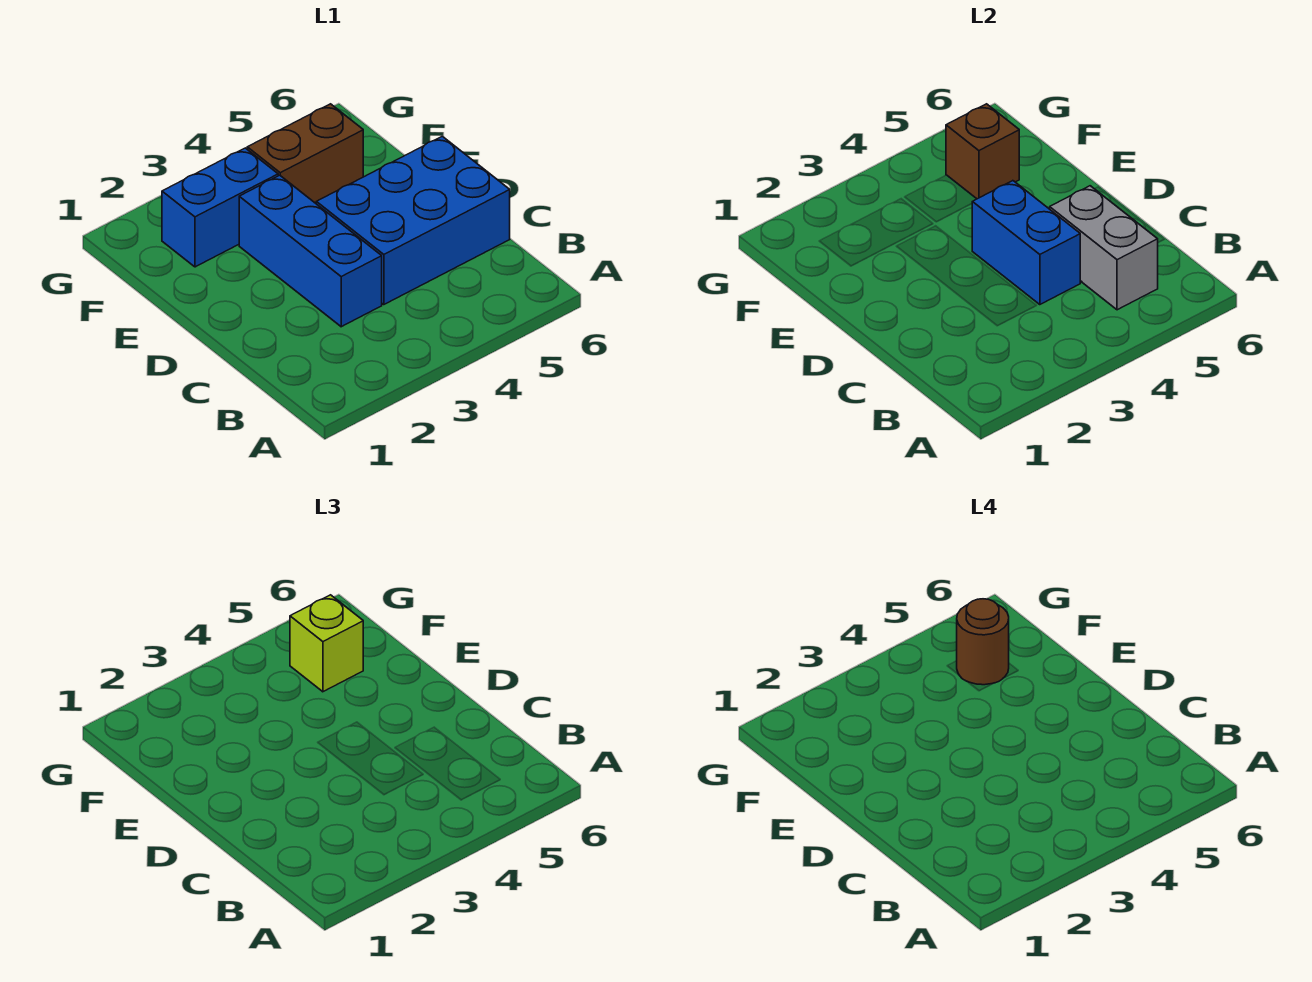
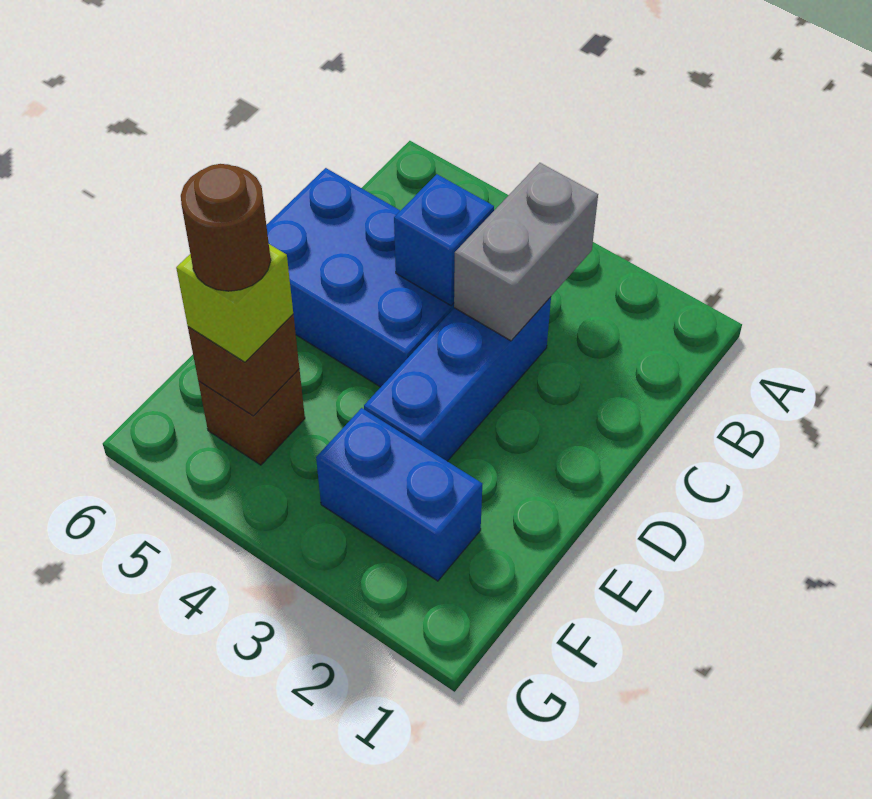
grey 1x2 brick [1050,186,1158,310] -> grey 1x2 brick moved to [454,163,598,341]
blue 1x2 brick [972,181,1080,305] -> blue 1x1 brick [394,174,494,306]
brown 1x2 brick [247,104,363,203] -> brown 1x1 brick [198,369,305,465]

